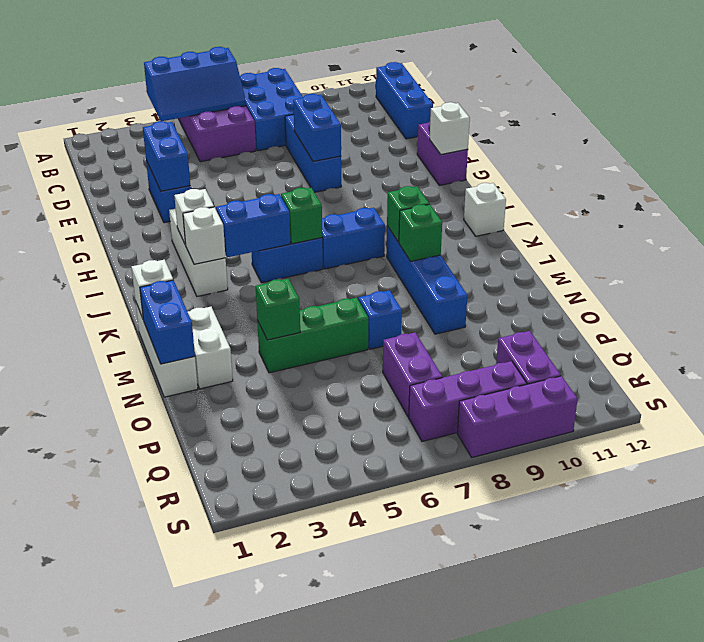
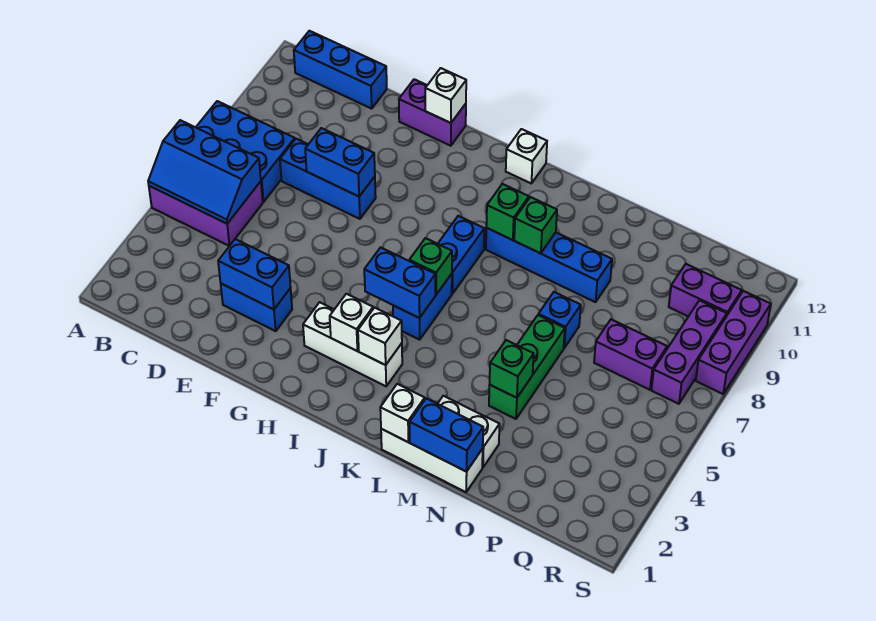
blue 2x3 slope [144,47,246,121] -> blue 2x3 slope turned to [148,120,261,224]
blue 1x2 brick [216,194,290,257] -> blue 1x2 brick turned to [364,247,435,318]

